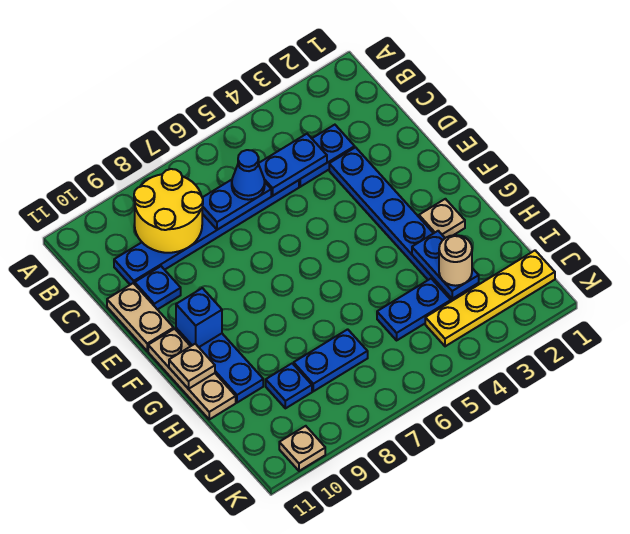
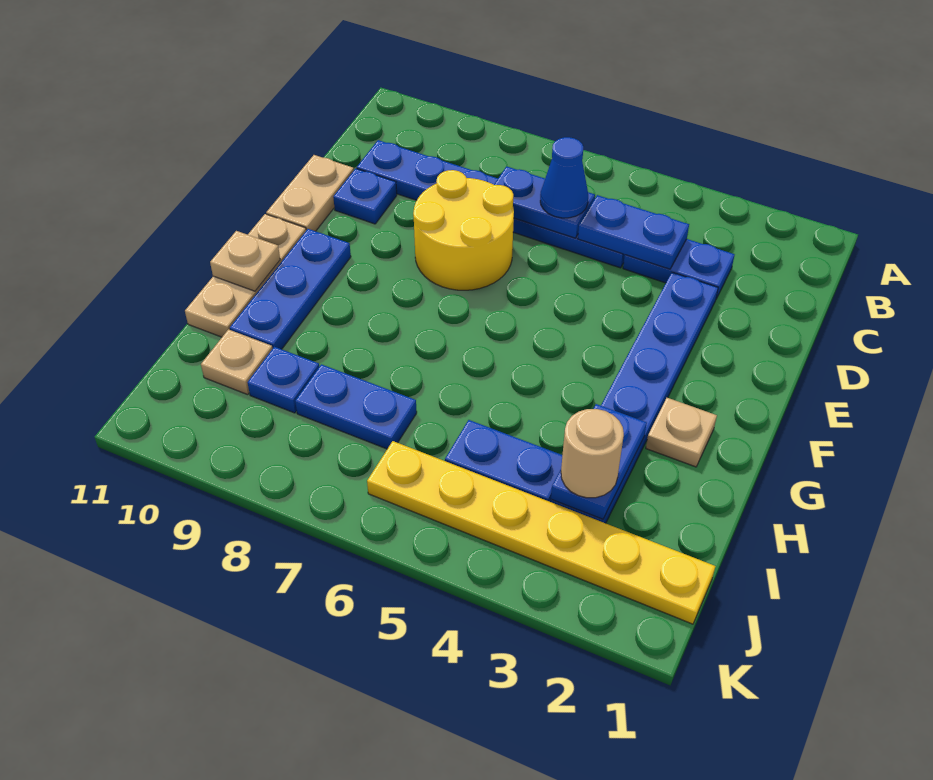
yellow 2x2 round brick [134,169,203,253] -> yellow 2x2 round brick moved to [413,170,514,290]
blue 1x1 brick [176,288,222,347] -> none
yellow 1x4 plate [425,251,555,346] -> yellow 1x6 plate [367,441,715,624]
tan 1x1 plate [279,426,325,471] -> tan 1x1 plate moved to [201,329,272,395]

